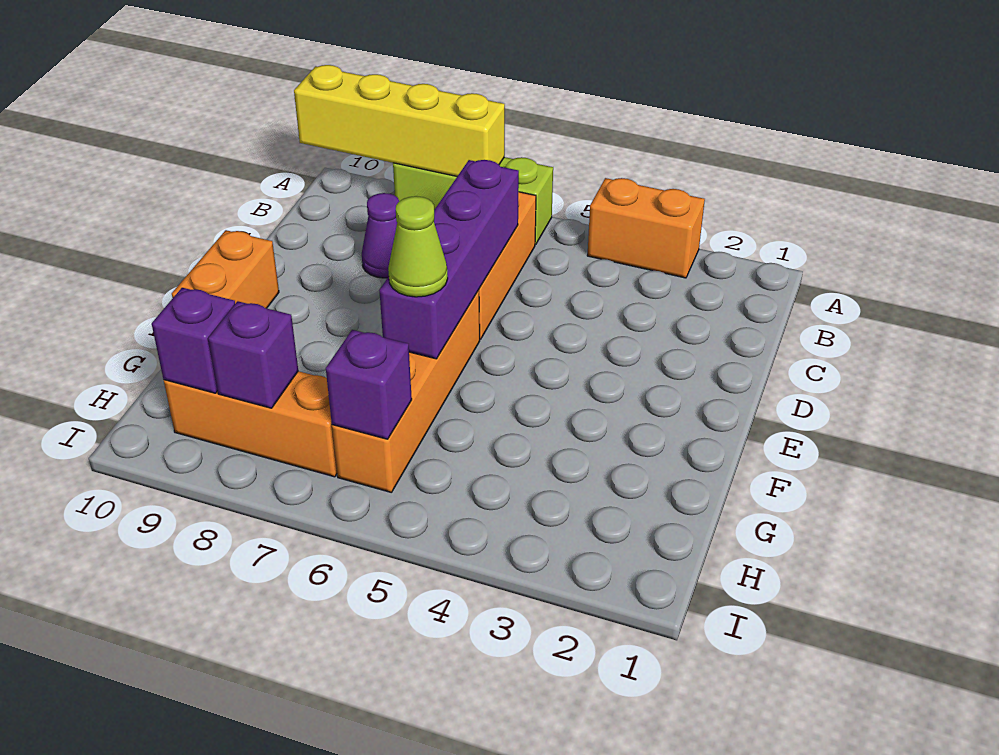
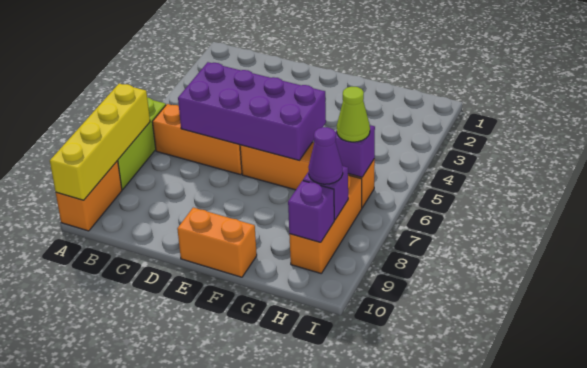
orange 1x2 brick [587,178,705,278] -> orange 1x2 brick moved to [56,161,122,231]
purple 1x4 brick [379,160,519,359] -> purple 2x4 brick [178,62,326,160]
purple 1x1 cone [362,193,399,278] -> purple 1x1 cone moved to [309,127,343,184]
lime 1x1 cone [388,196,448,297] -> lime 1x1 cone moved to [337,87,370,142]

